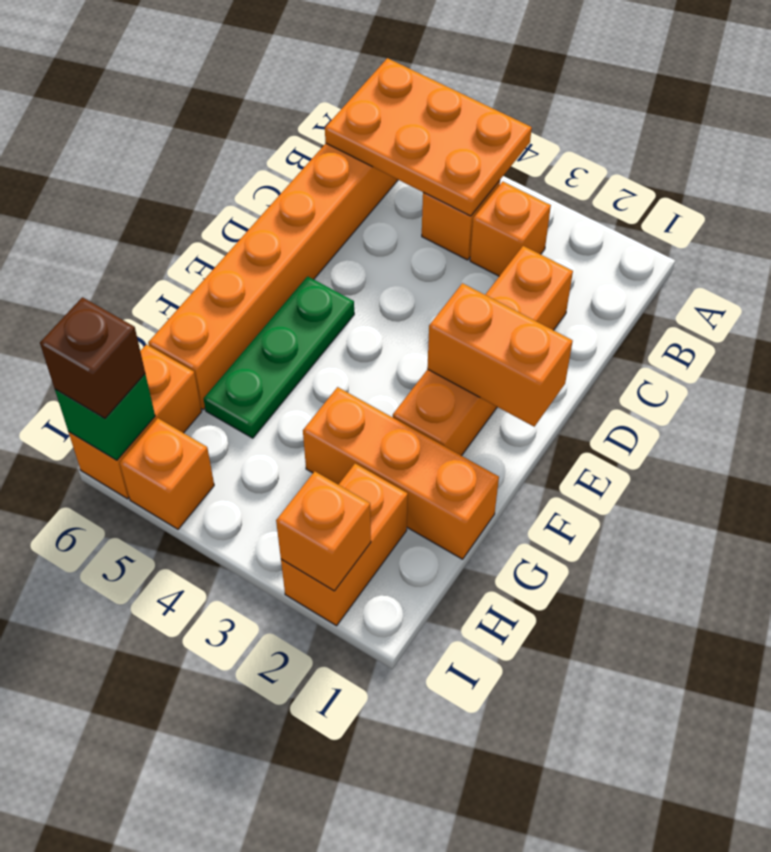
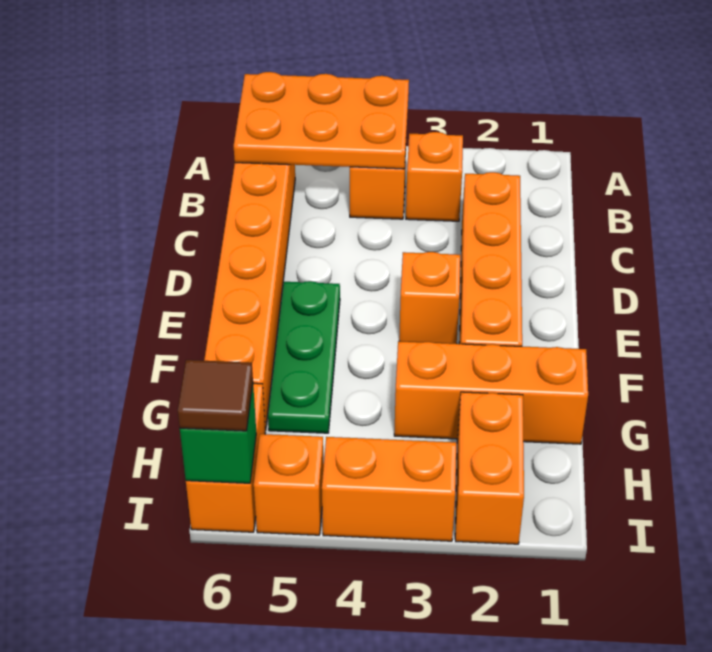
orange 1x2 brick [427,283,573,427] -> orange 1x2 brick moved to [322,437,456,541]
orange 1x1 brick [276,471,371,591] -> orange 1x1 brick moved to [399,252,460,344]
brown 1x1 brick [40,297,145,418] -> brown 1x1 tile [178,360,253,431]

